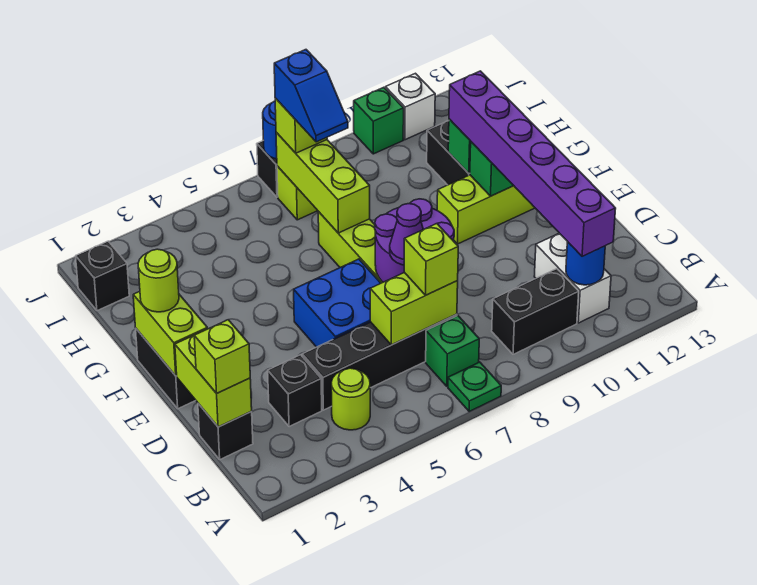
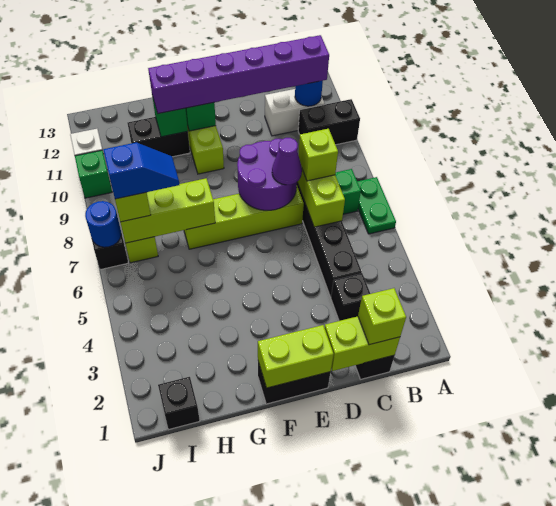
green 1x1 plate [448,362,501,411] -> green 1x2 plate [357,177,396,234]
lime 1x1 round brick [331,368,370,430] -> none
black 1x2 brick [492,269,579,354] -> black 1x2 brick turned to [298,99,360,145]
blue 2x2 brick [294,259,381,347] -> none
lime 1x1 round brick [138,249,179,312] -> none

